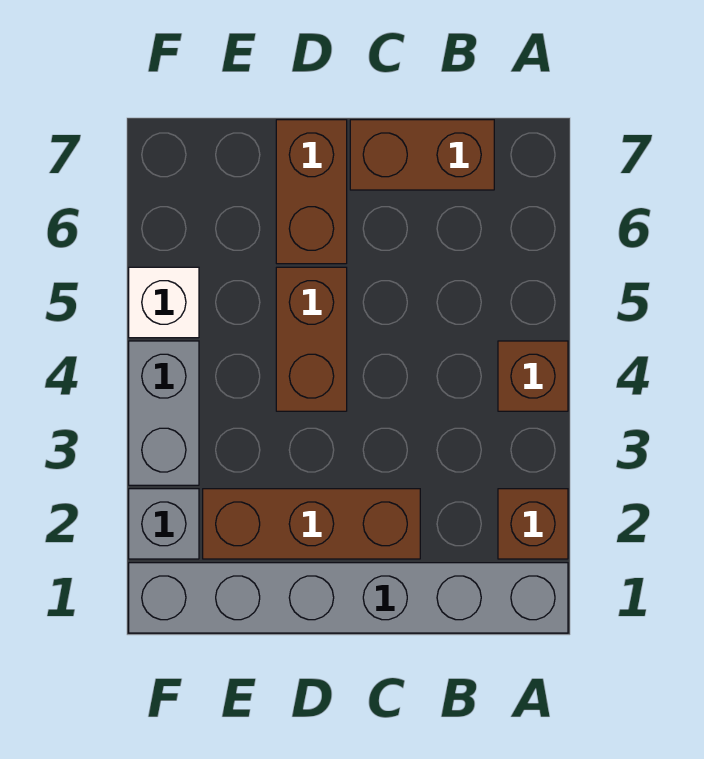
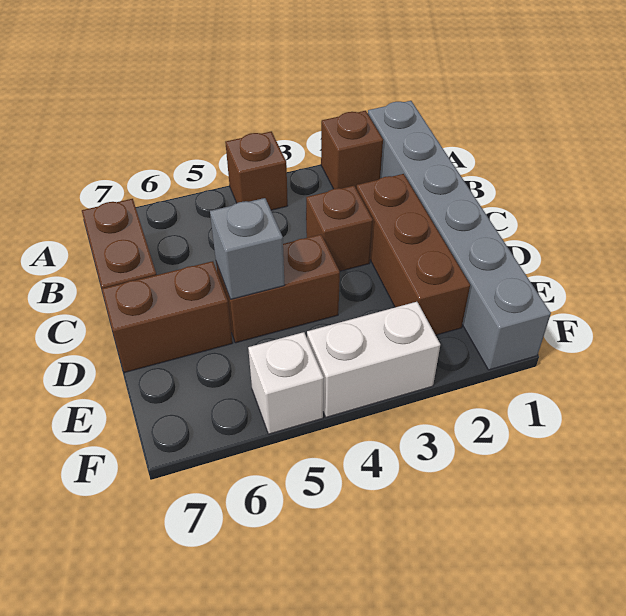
none -> brown 1x1 brick [306,186,373,271]
grey 1x1 brick [129,489,199,559] -> grey 1x1 brick moved to [210,198,285,299]
grey 1x2 brick [129,341,199,485] -> white 1x2 brick [307,302,440,417]

